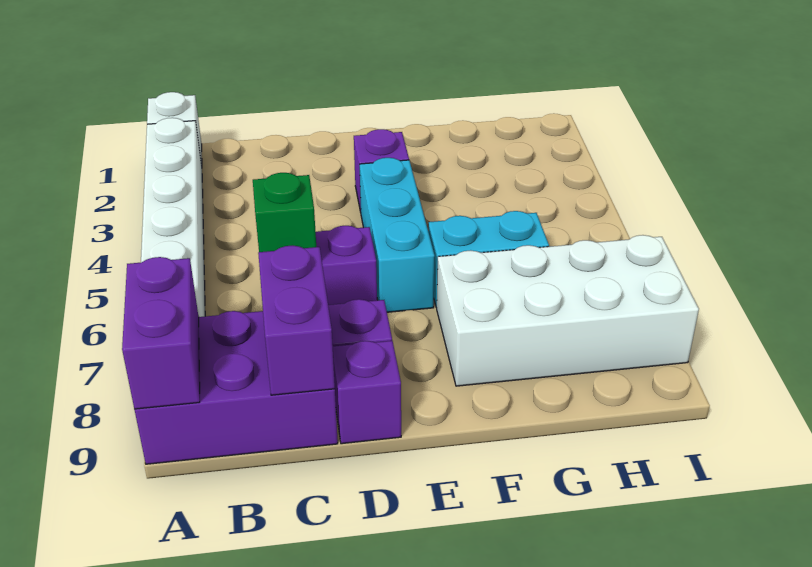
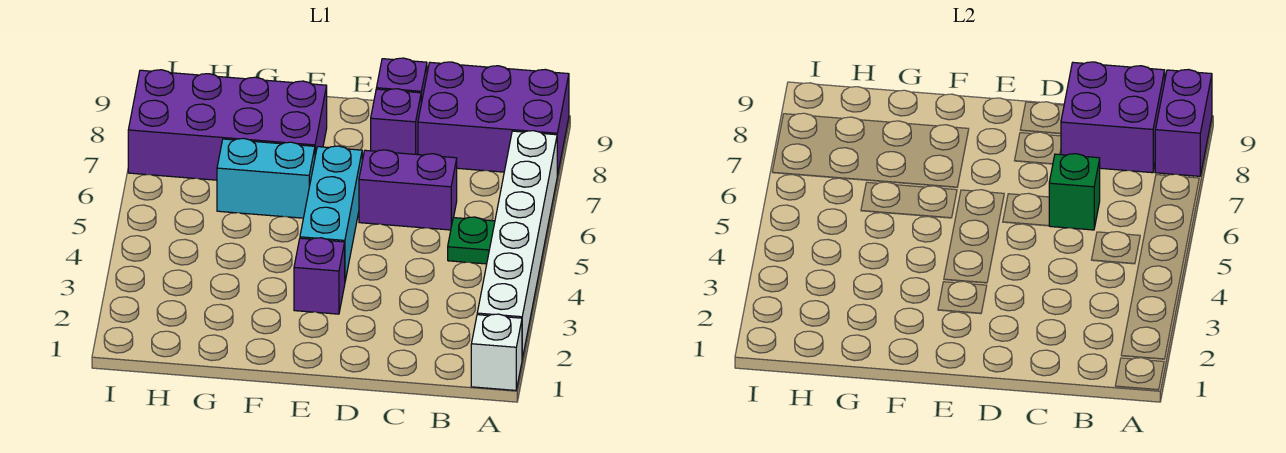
none -> green 1x1 plate [448,217,495,264]
purple 1x2 brick [258,245,335,395] -> purple 2x2 brick [1061,62,1165,173]
white 2x4 brick [436,235,699,386] -> purple 2x4 brick [128,70,327,180]

